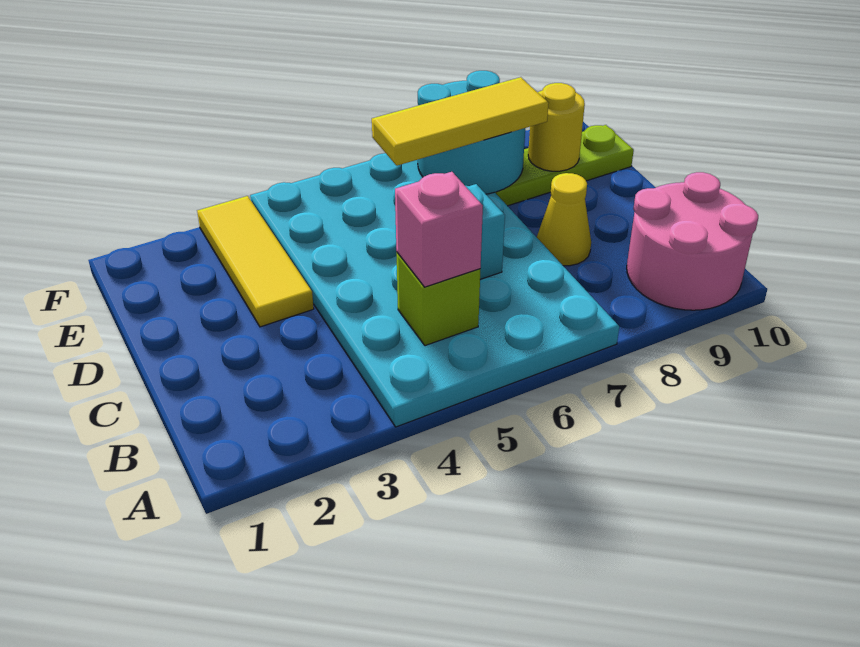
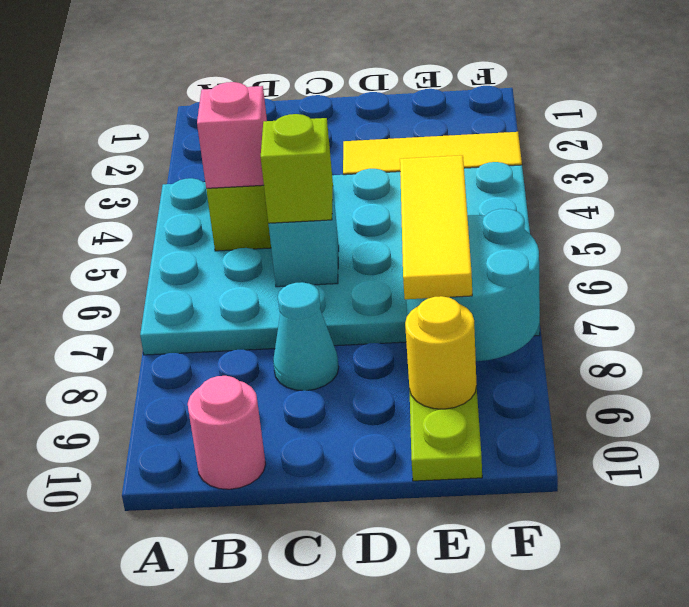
pink 2x2 round brick [627,172,758,310] -> pink 1x1 round brick [188,376,266,489]
none -> lime 1x1 brick [261,114,333,223]
yellow 1x1 cone [537,173,591,266] -> cyan 1x1 cone [273,282,339,391]

